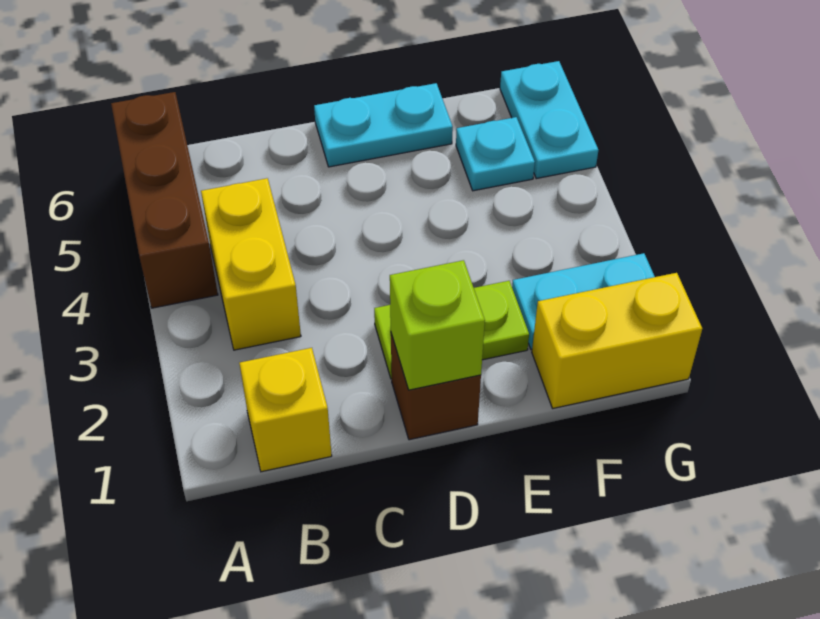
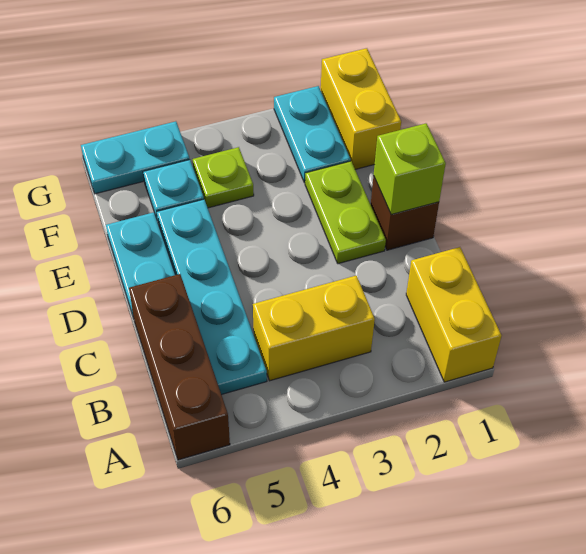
brown 1x3 brick [111,92,218,308] -> brown 1x3 brick turned to [129,274,230,460]
yellow 1x1 brick [239,348,332,472] -> yellow 1x2 brick [406,247,502,382]
none -> cyan 1x4 plate [157,199,267,395]
none -> lime 1x1 plate [193,147,254,208]

